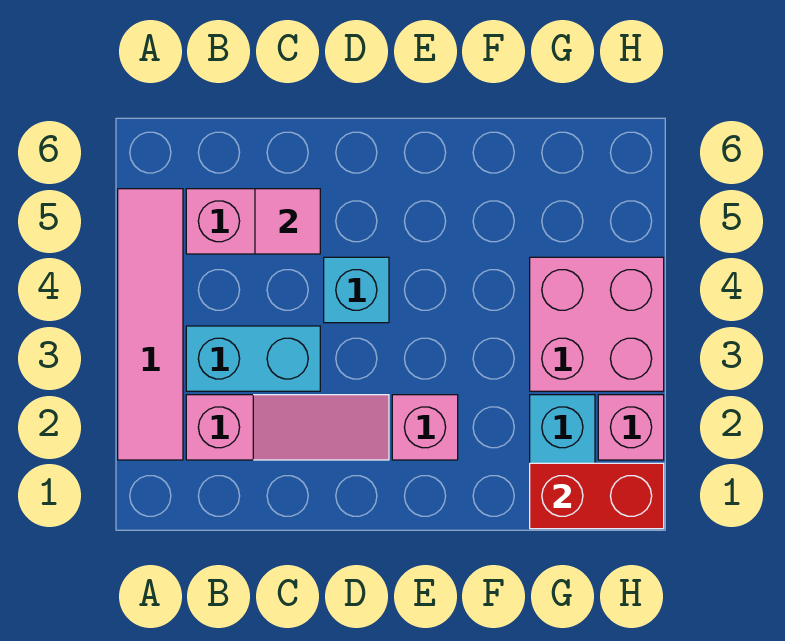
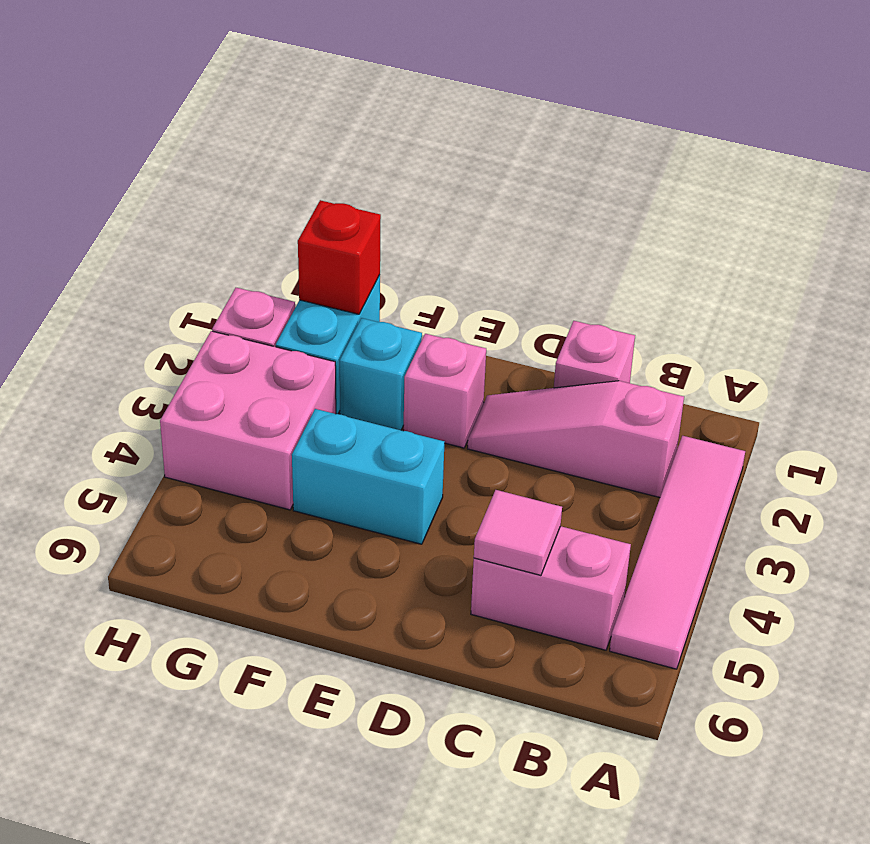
cyan 1x2 brick [186,326,320,391] -> cyan 1x2 brick moved to [292,409,444,544]
none -> pink 1x1 brick [554,321,635,388]
cyan 1x1 brick [324,257,389,323] -> cyan 1x1 brick moved to [340,318,422,430]
red 1x2 brick [530,463,664,529] -> red 1x1 brick [298,200,381,314]

